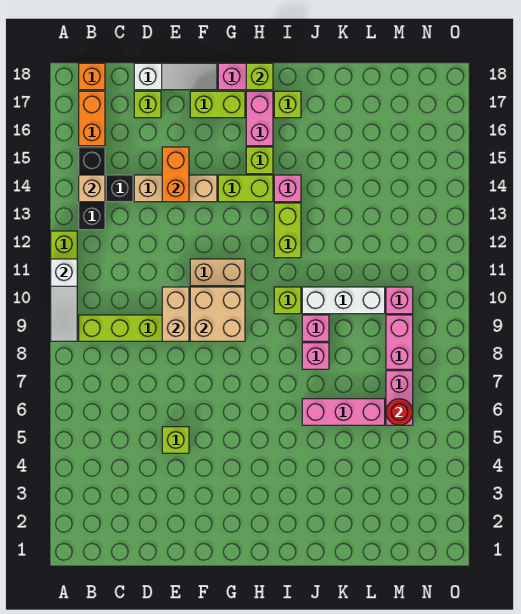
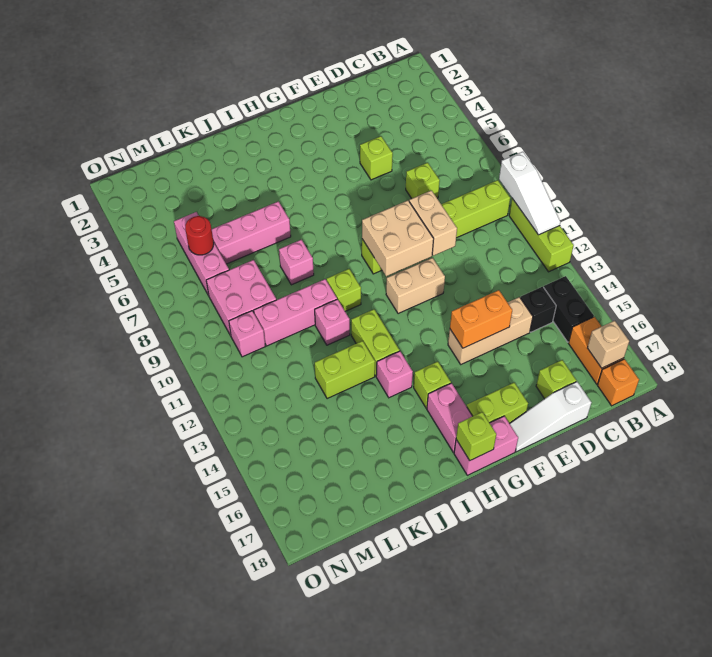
white 1x3 slope [51,259,77,341] -> white 1x3 slope turned to [499,152,560,235]
black 1x3 brick [79,147,105,230] -> black 1x2 brick [544,276,594,342]
tan 1x1 brick [79,175,105,202] -> tan 1x1 brick moved to [587,321,629,368]
orange 1x2 brick [162,147,189,202] -> orange 1x2 brick turned to [450,290,512,348]
lime 1x2 brick [218,175,273,202] -> lime 1x2 brick moved to [315,341,375,399]
lime 1x1 brick [274,91,301,118] -> lime 1x1 brick moved to [406,163,440,199]
pink 1x1 brick [302,315,329,341] -> pink 1x1 brick moved to [315,299,350,345]
white 1x3 brick [302,287,385,314] -> pink 1x3 brick [254,279,337,346]
pink 1x2 brick [386,371,413,425] -> pink 1x3 brick [174,212,229,295]
pink 1x2 brick [386,315,413,369] -> pink 2x2 brick [206,260,276,336]

